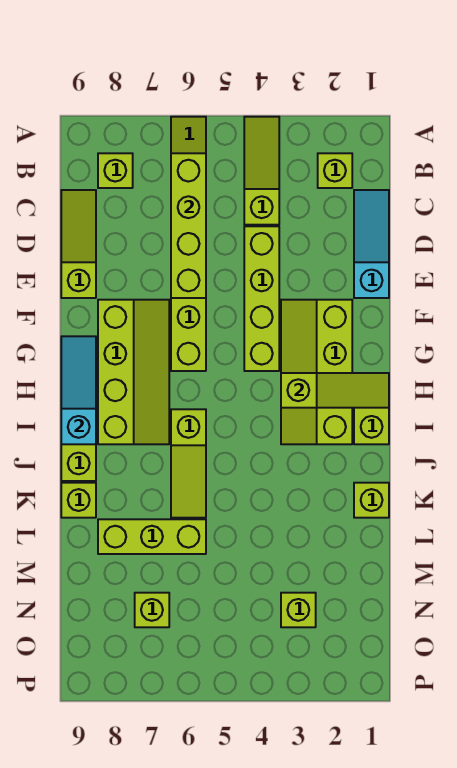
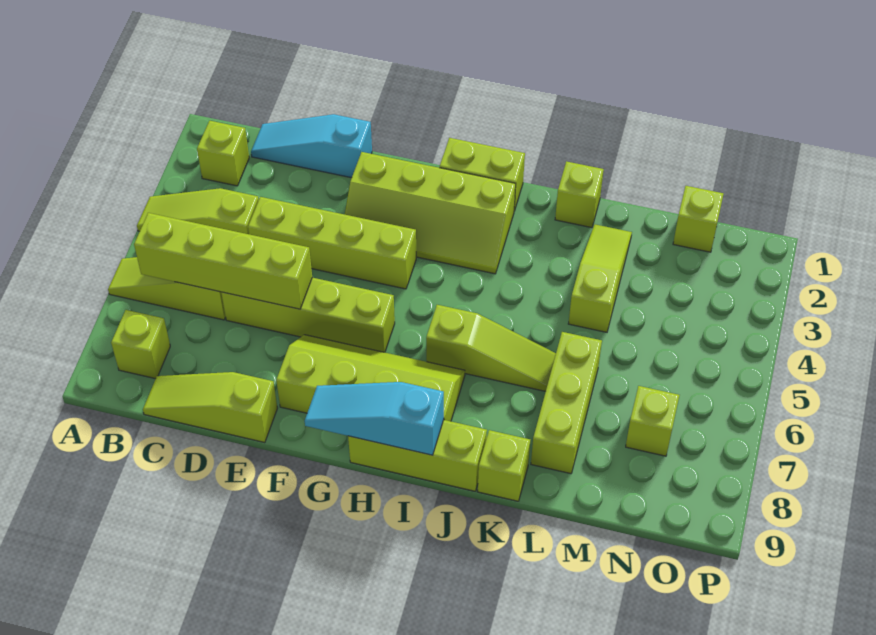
lime 1x3 slope [281,373,389,408] -> lime 1x3 slope moved to [568,224,632,332]
lime 1x1 brick [281,593,316,627] -> lime 1x1 brick moved to [673,186,724,252]

